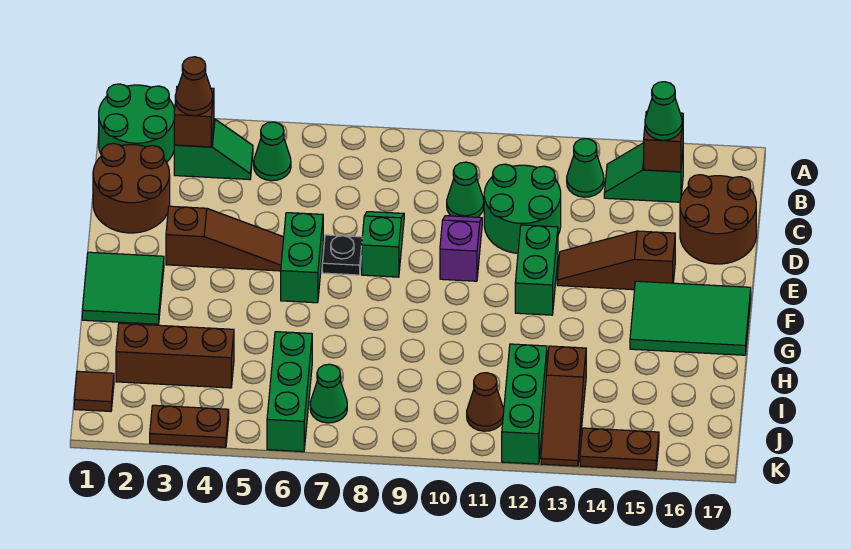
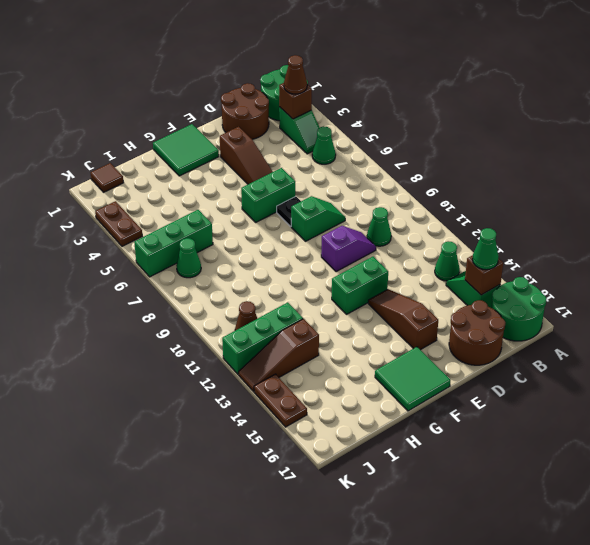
green 2x2 round brick [484,164,561,253] -> green 2x2 round brick moved to [492,277,547,341]
green 2x3 tile [630,281,751,355] -> green 2x2 tile [375,347,450,411]
brown 1x3 brick [116,323,234,388] -> none

